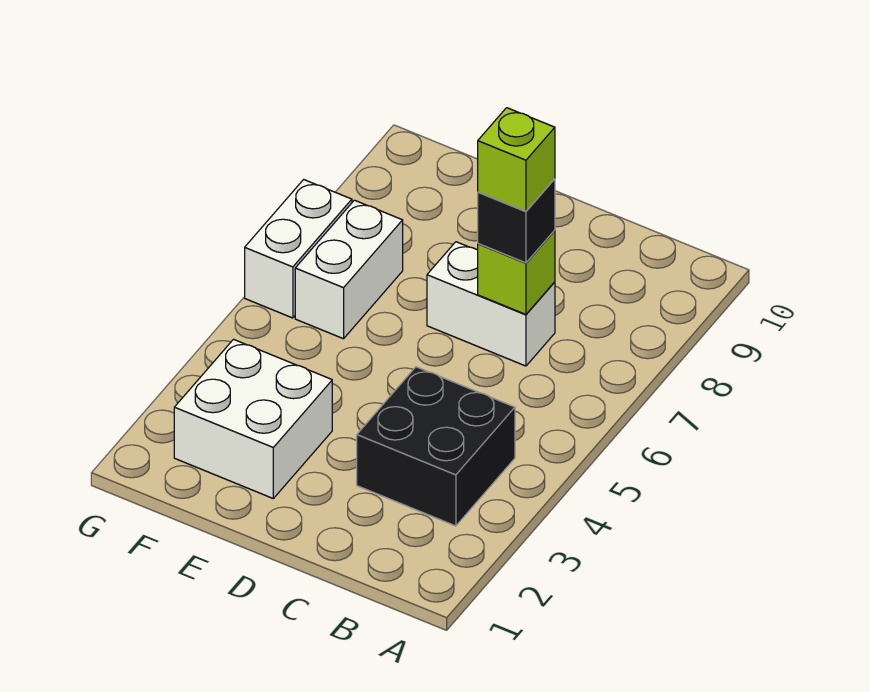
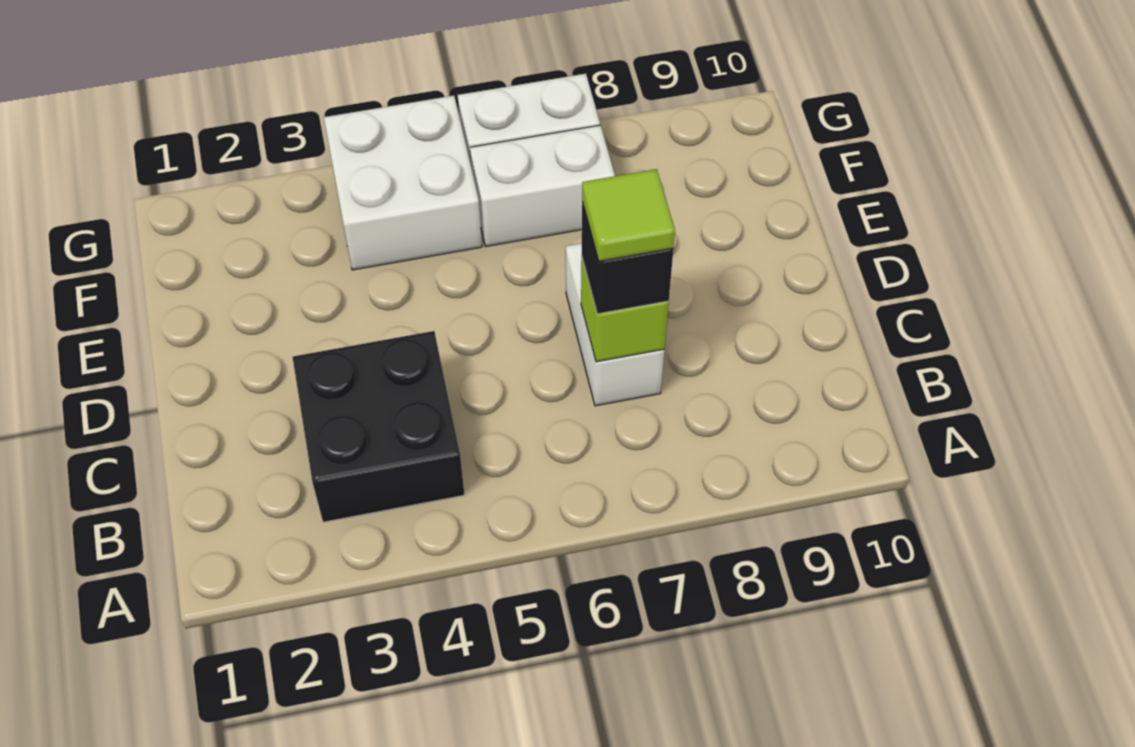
lime 1x1 brick [478,108,555,211] -> lime 1x1 tile [582,169,675,261]
white 2x2 brick [174,339,332,498] -> white 2x2 brick moved to [324,96,482,270]

